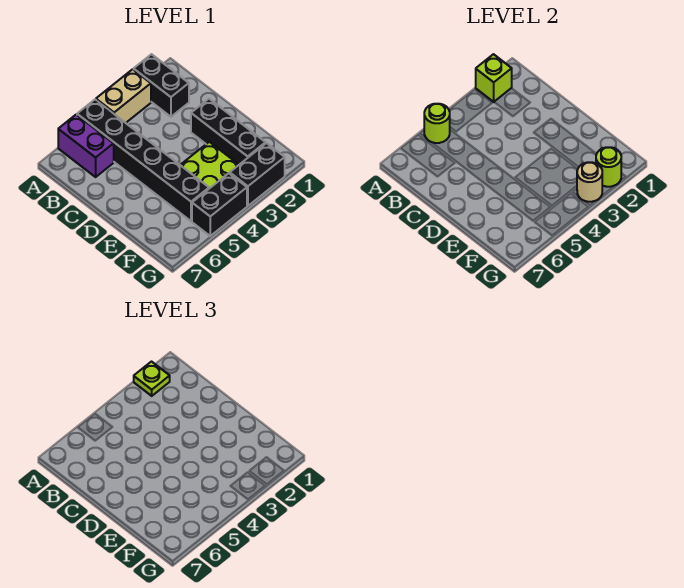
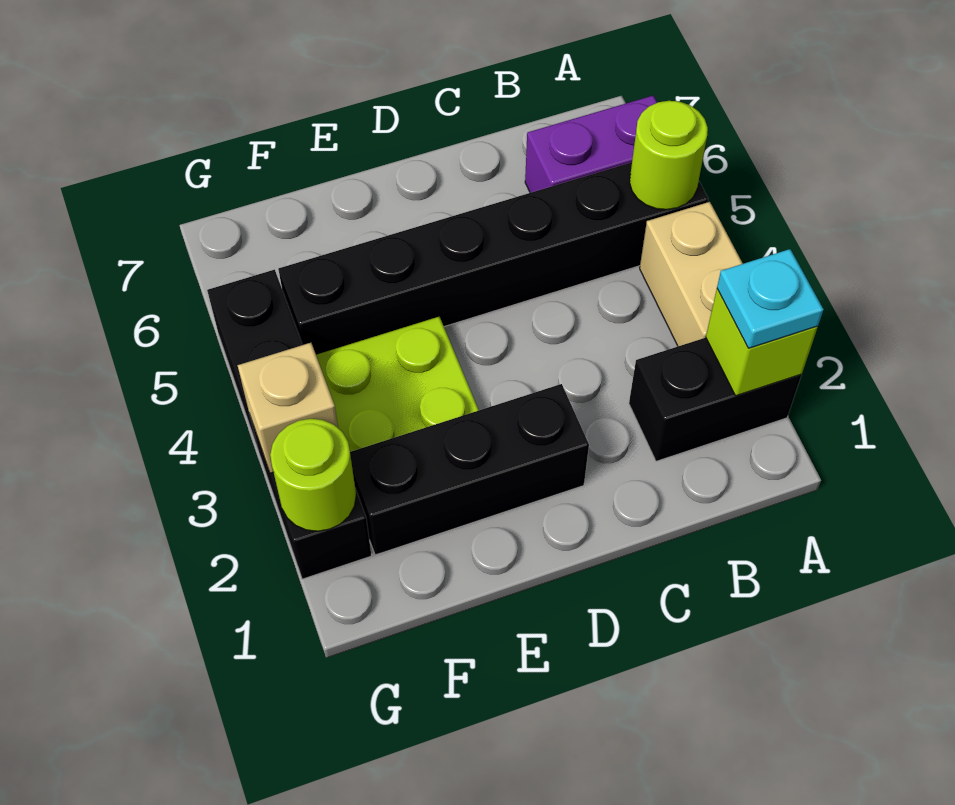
lime 1x1 plate [134,362,170,396] -> cyan 1x1 plate [717,249,824,348]
tan 1x1 round brick [577,162,602,202] -> tan 1x1 brick [238,343,338,473]

